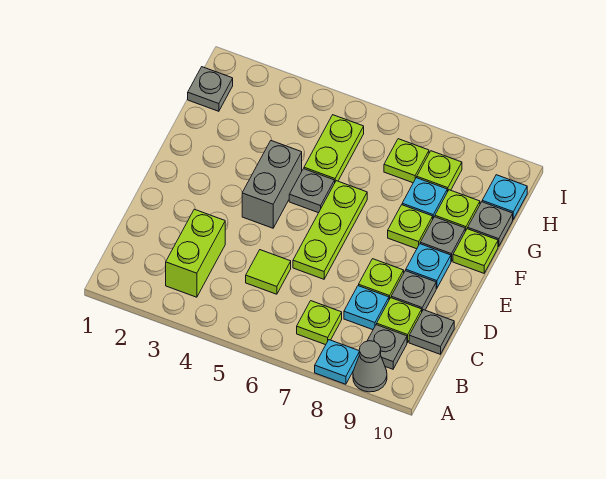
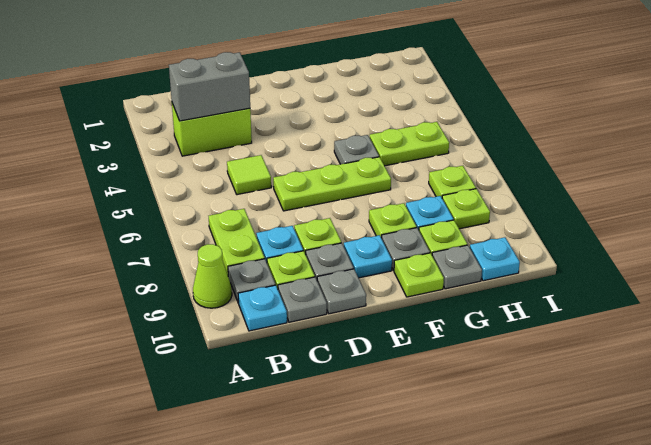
cyan 1x1 plate [315,340,359,384] -> cyan 1x1 plate moved to [238,285,287,331]
grey 1x1 cone [353,341,387,392] -> lime 1x1 cone [193,244,232,308]
lime 1x1 plate [297,301,342,345] -> lime 1x2 plate [209,209,265,275]
grey 1x2 brick [242,141,302,228] -> grey 1x2 brick moved to [169,52,250,121]
grey 1x1 plate [188,67,233,111] -> grey 1x1 plate moved to [317,269,366,314]

